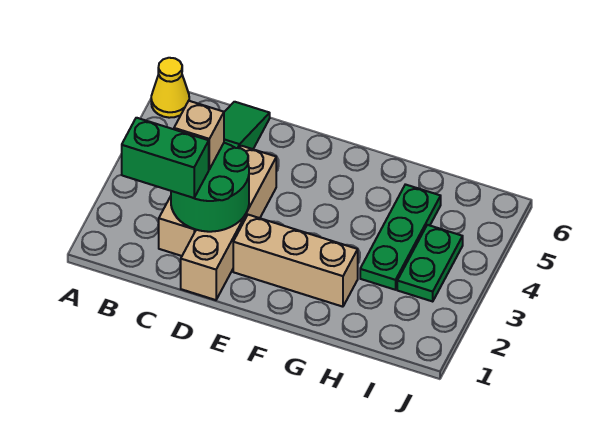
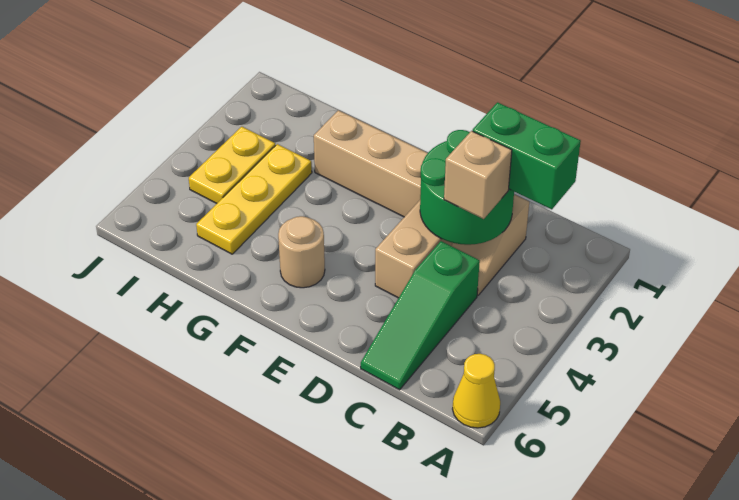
none -> tan 1x1 round brick [278,216,325,288]
green 1x3 plate [360,184,441,290] -> yellow 1x3 plate [196,144,312,254]
green 1x2 plate [397,225,463,301] -> yellow 1x2 plate [189,127,276,203]

